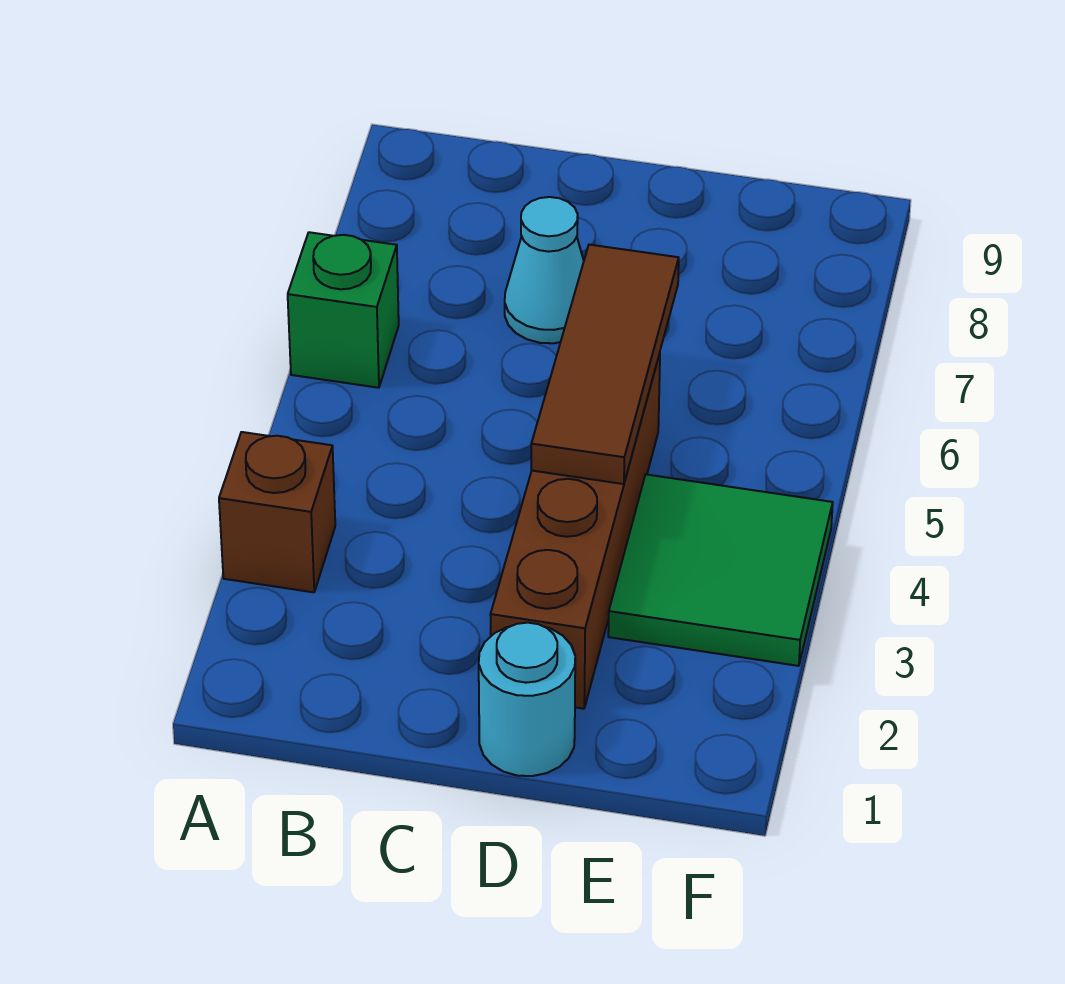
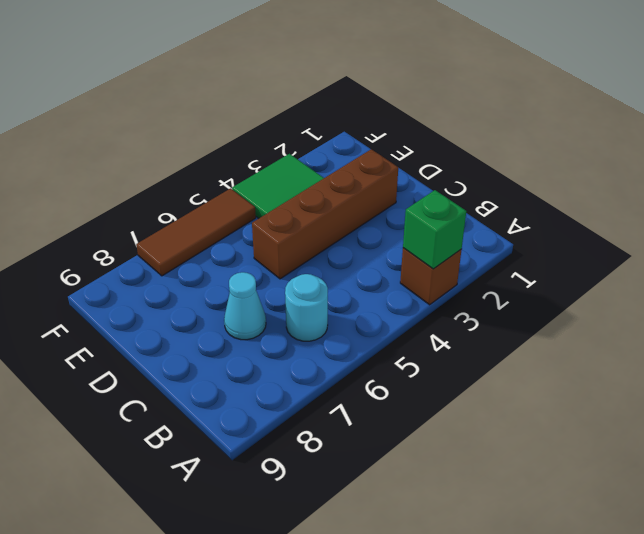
green 1x1 brick [288,232,399,388] -> green 1x1 brick moved to [403,190,466,269]
cyan 1x1 round brick [479,623,575,776] -> cyan 1x1 round brick moved to [285,274,328,341]
brown 1x3 tile [531,245,679,484] -> brown 1x3 tile moved to [136,188,256,276]

